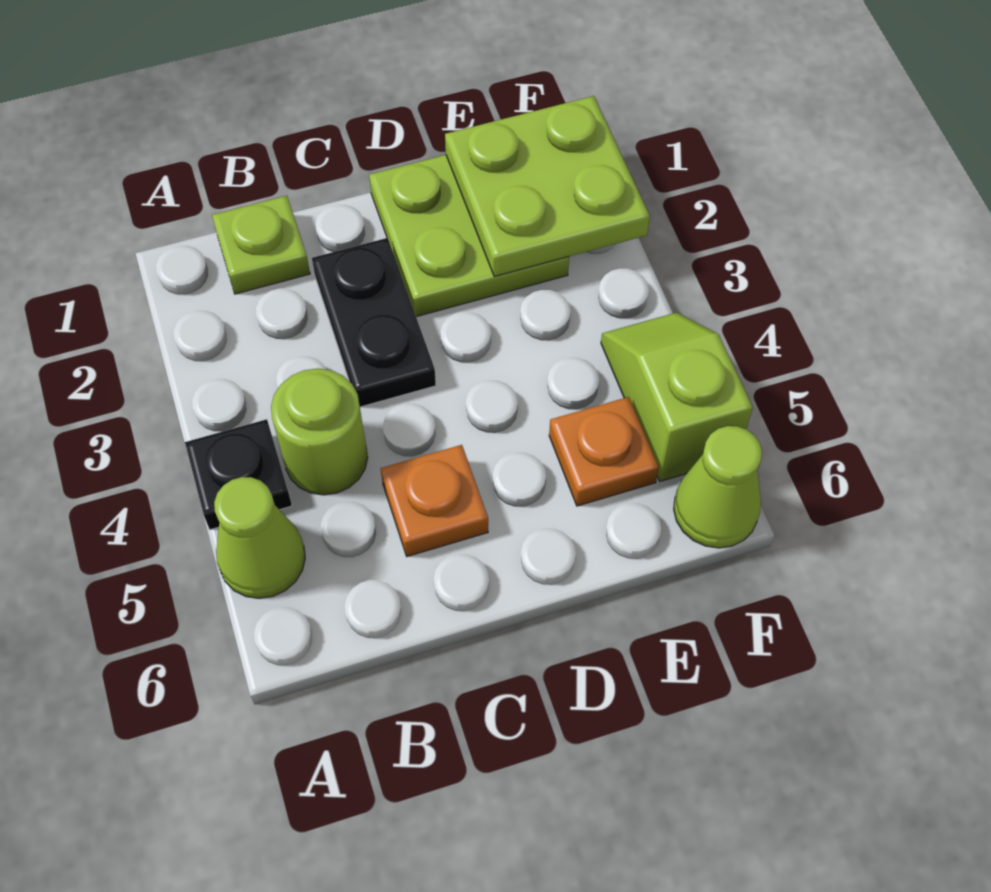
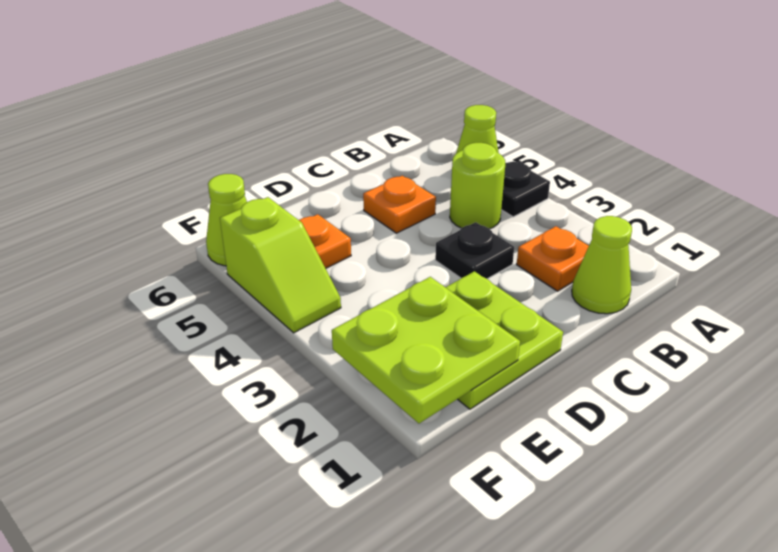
lime 1x1 plate [212,196,310,294] -> lime 1x1 cone [572,216,632,314]
none -> orange 1x1 plate [517,226,589,291]
black 1x2 plate [312,238,436,407] -> black 1x1 plate [435,222,514,279]

